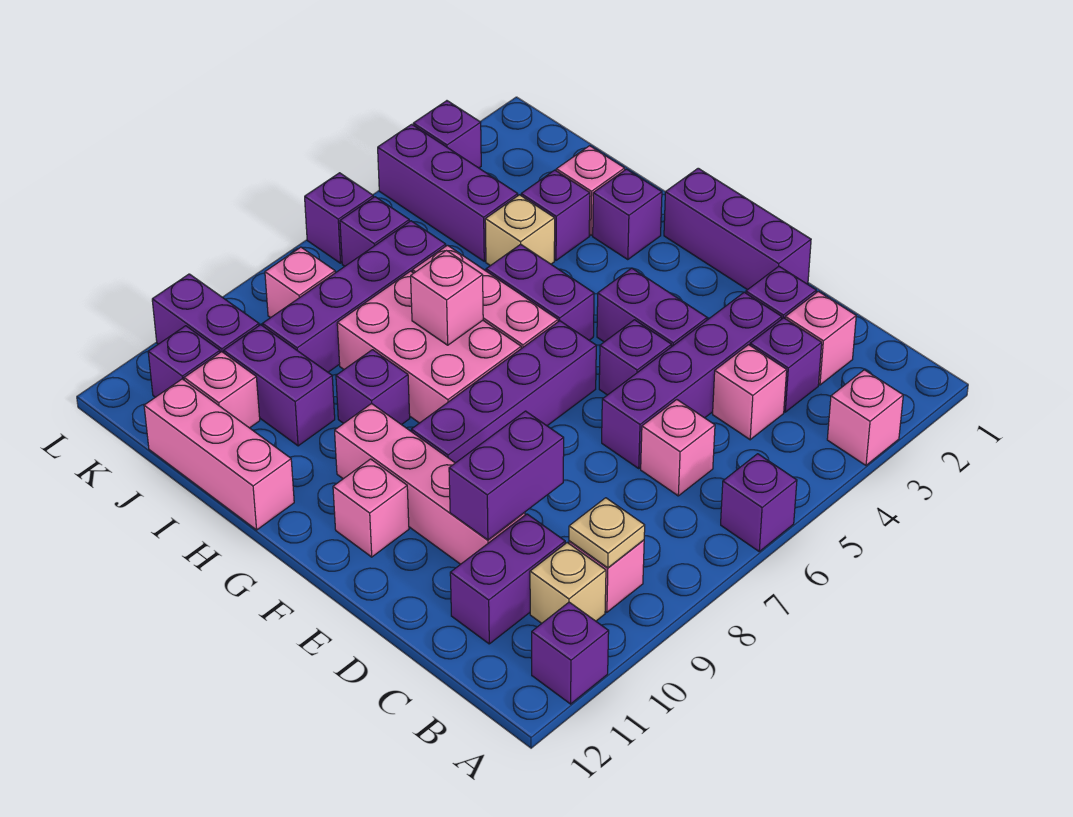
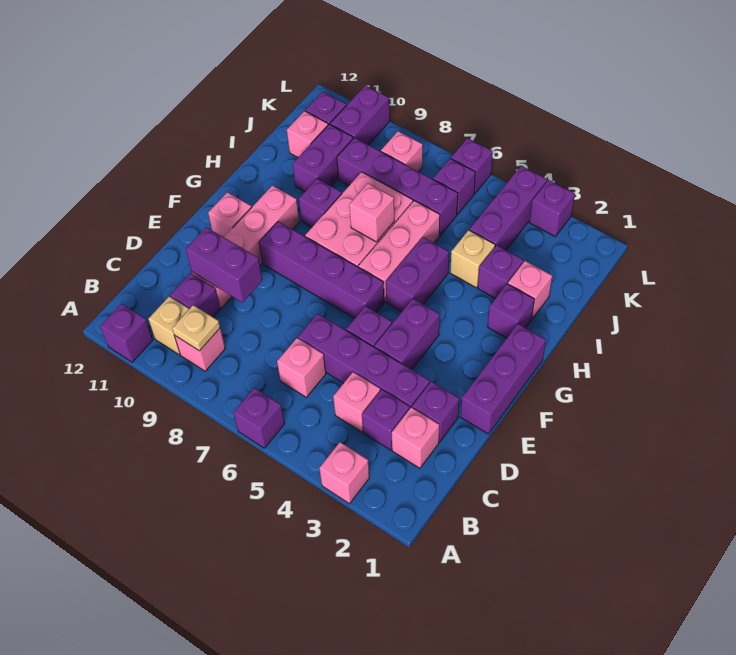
purple 1x2 brick [450,514,565,644] -> purple 1x1 brick [170,273,220,317]
pink 1x3 brick [144,379,294,530] -> none

